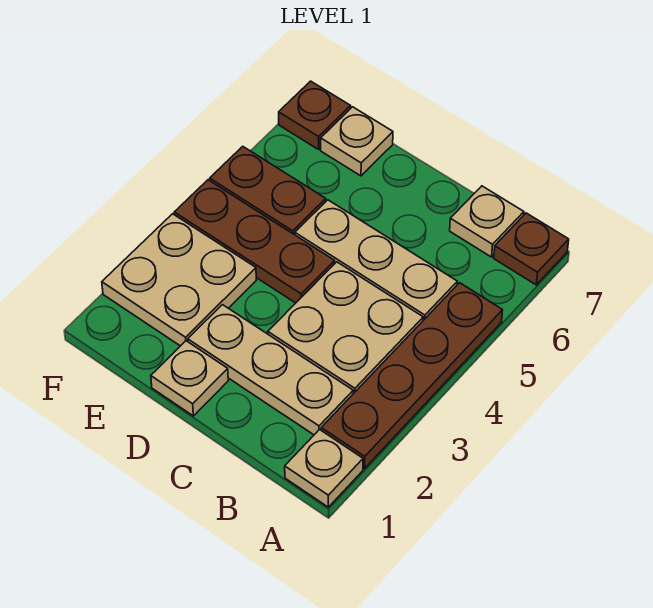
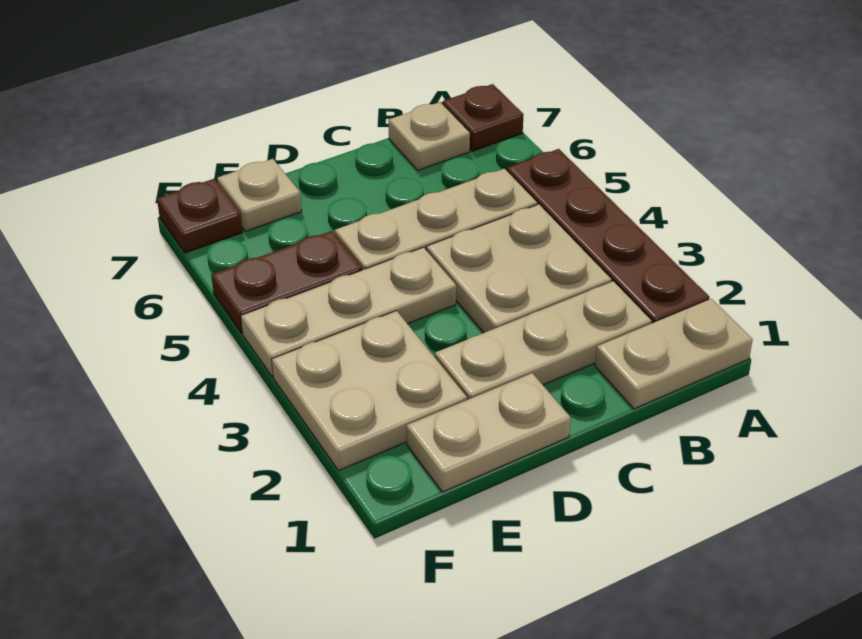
tan 1x1 plate [285,430,363,507] -> tan 1x2 plate [595,299,753,409]
tan 1x1 plate [151,341,228,416] -> tan 1x2 plate [406,373,571,492]
brown 1x3 plate [174,180,335,303] -> tan 1x3 plate [241,247,456,377]

